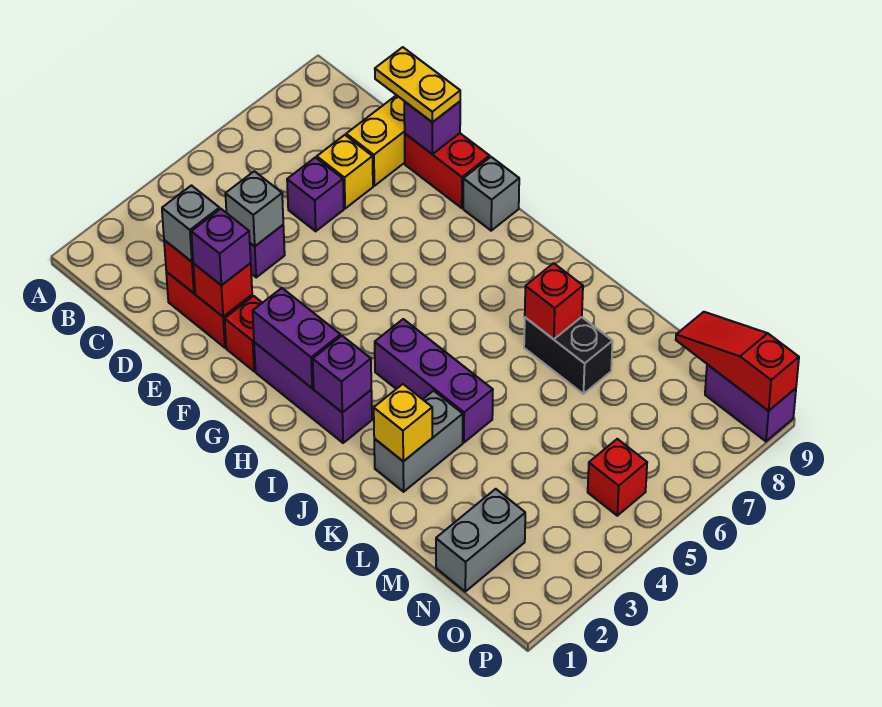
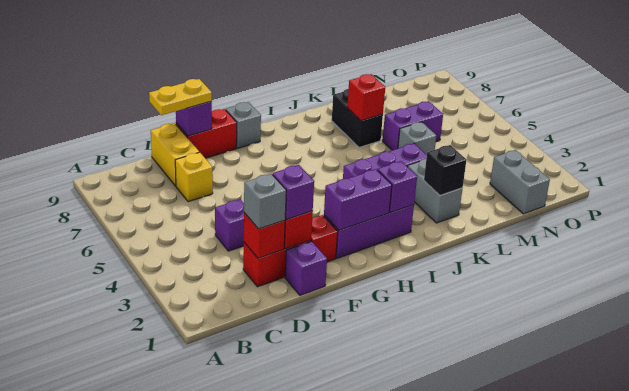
grey 1x1 brick [225,171,283,246] -> grey 1x1 brick moved to [398,122,436,155]
purple 1x1 brick [287,157,344,231] -> purple 1x1 brick moved to [285,241,327,295]
yellow 1x1 brick [374,384,432,461] -> black 1x1 brick [424,145,466,195]
black 1x2 brick [524,317,613,394] -> black 1x2 brick turned to [332,89,383,147]
red 1x3 slope [676,312,799,411] -> none
red 1x1 brick [588,439,647,516] -> none
purple 1x2 brick [705,364,796,441] -> purple 1x2 brick moved to [382,101,443,150]

